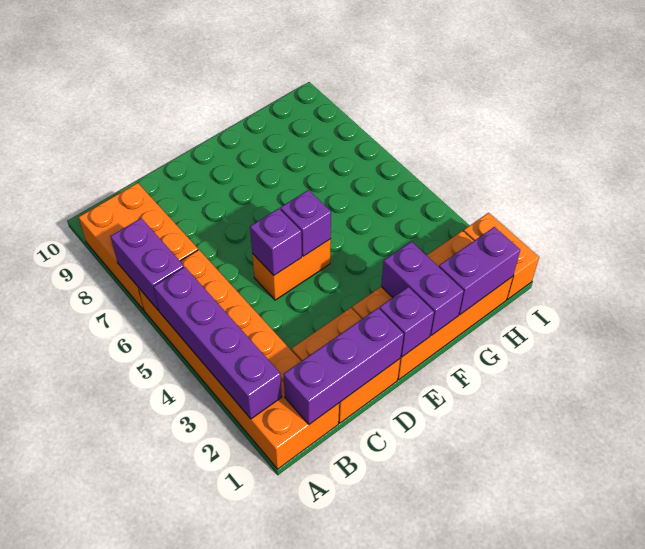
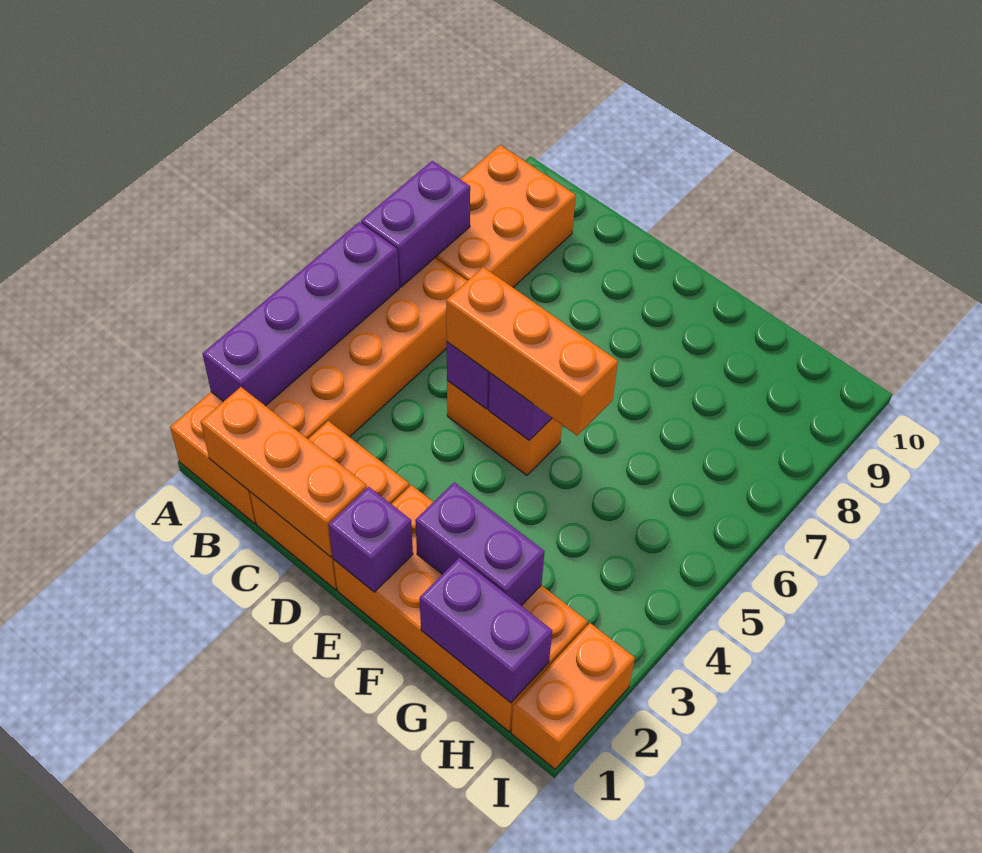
purple 1x3 brick [283,308,404,424] -> orange 1x3 brick [201,387,367,557]
none -> orange 1x3 brick [446,267,618,435]
purple 1x2 brick [381,242,464,335] -> purple 1x2 brick turned to [415,482,545,606]

